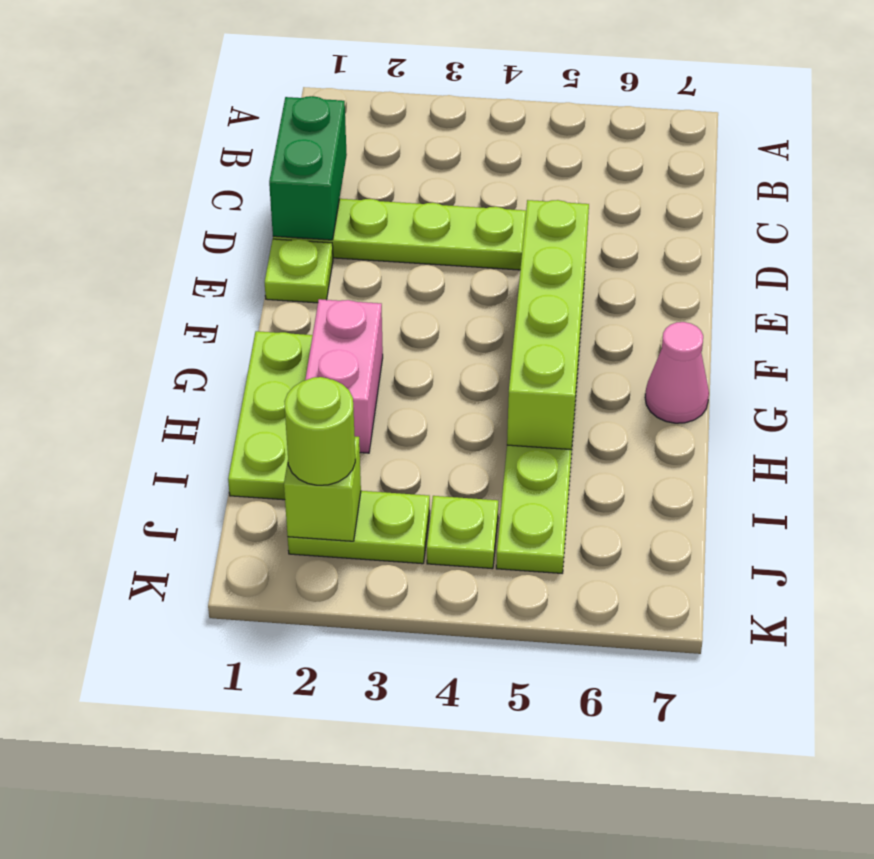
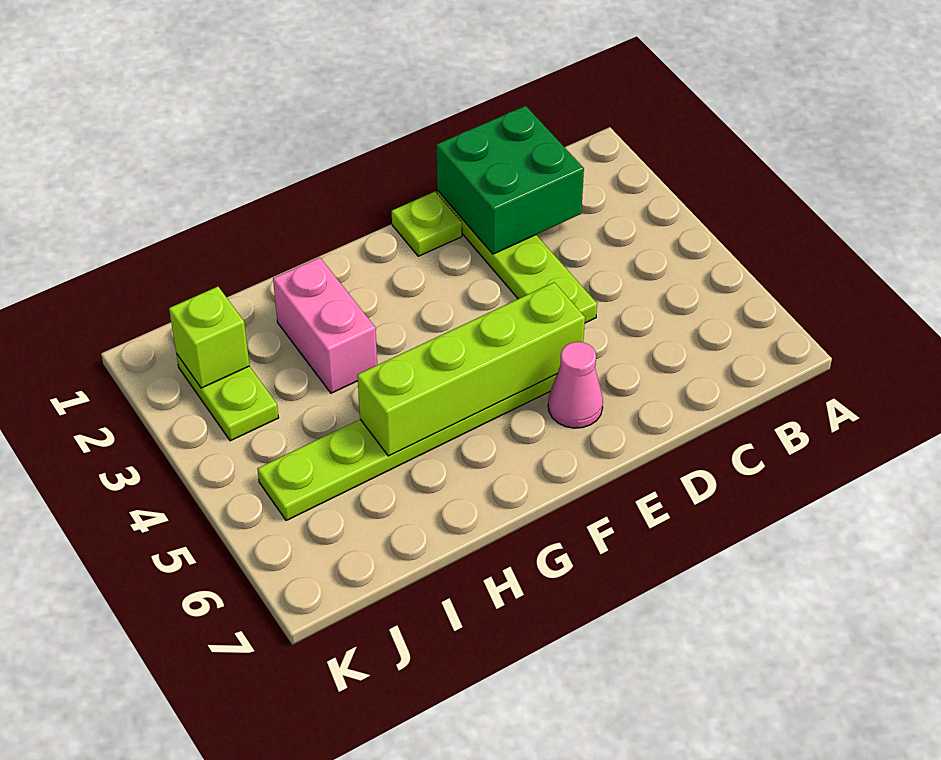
green 1x2 brick [269,96,347,240] -> green 2x2 brick [437,106,584,254]
lime 1x3 plate [228,331,313,500] -> none
pink 1x2 brick [305,299,383,453] -> pink 1x2 brick turned to [273,258,377,393]
pink 1x1 cone [645,322,709,423] -> pink 1x1 cone moved to [548,342,603,428]
lime 1x1 round brick [284,377,355,485] -> none
lime 1x1 plate [427,496,498,569] -> none

